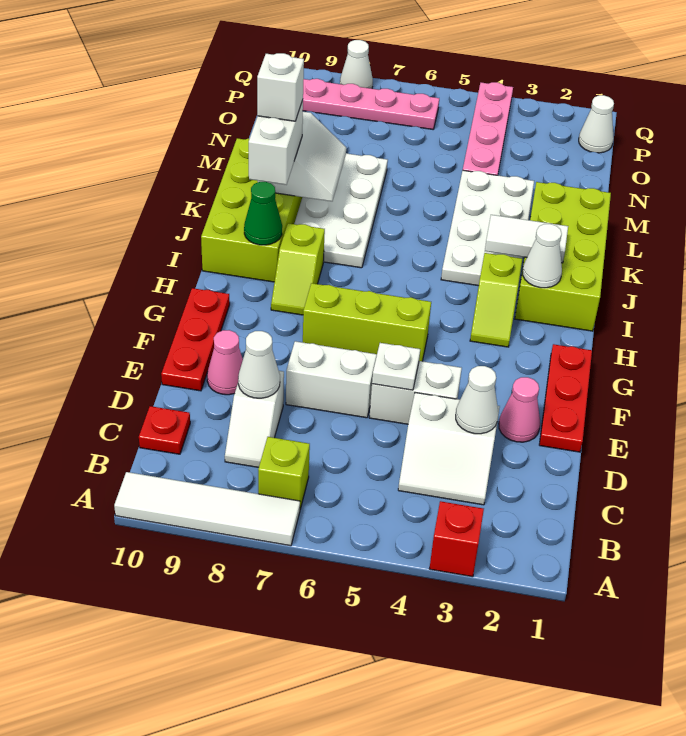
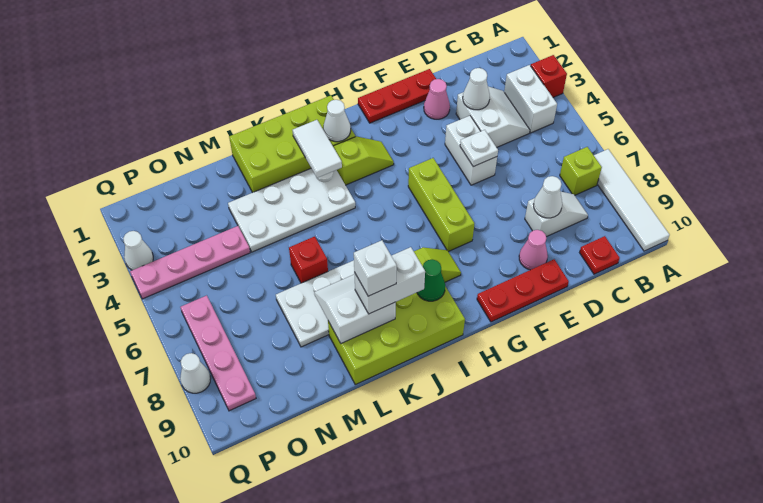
white 1x2 brick [286,341,377,418] -> white 1x2 brick moved to [504,65,557,133]
none -> red 1x1 brick [289,236,328,283]
white 1x1 cone [579,95,614,153] -> white 1x1 cone moved to [123,231,153,270]

